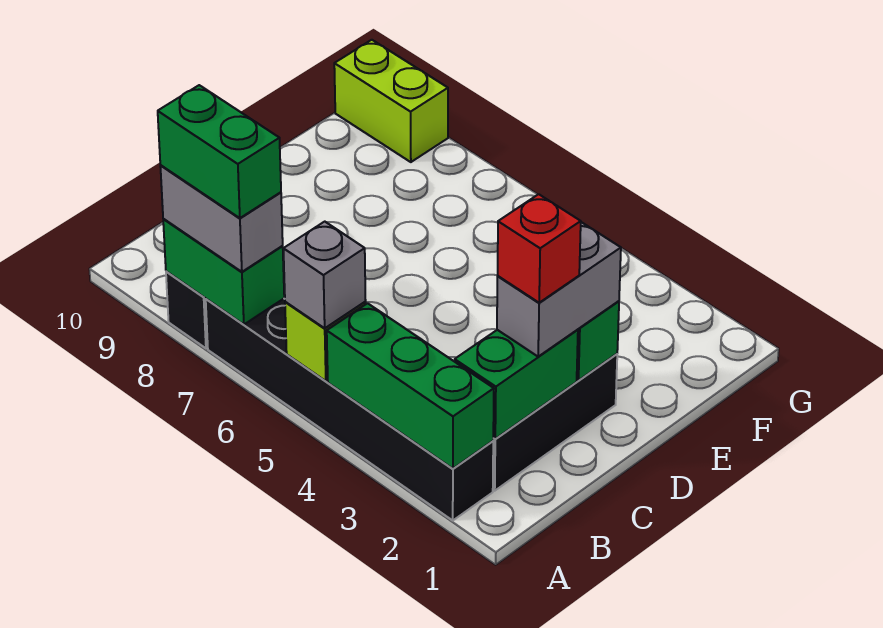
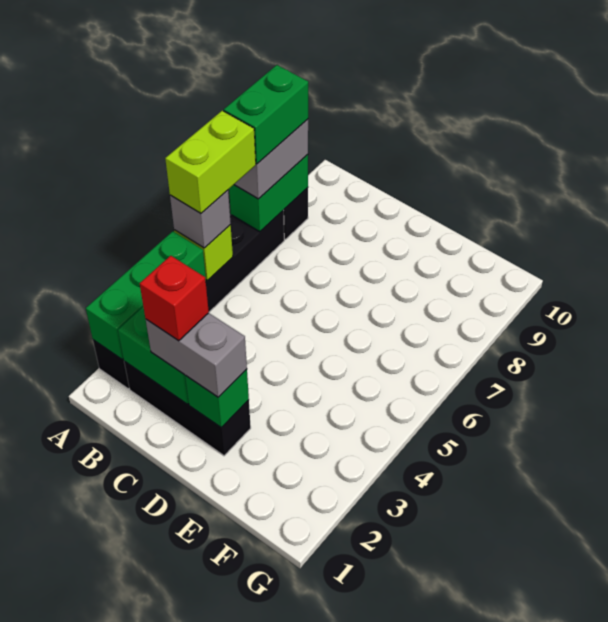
lime 1x2 brick [334,40,448,162] -> lime 1x2 brick moved to [165,111,256,213]

